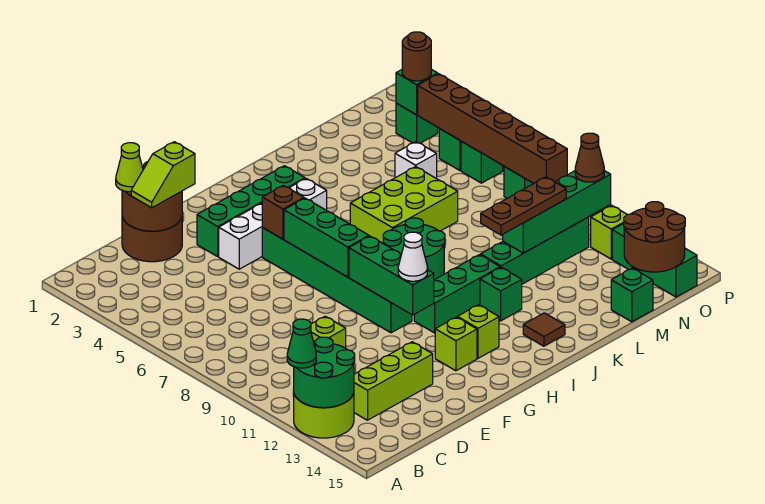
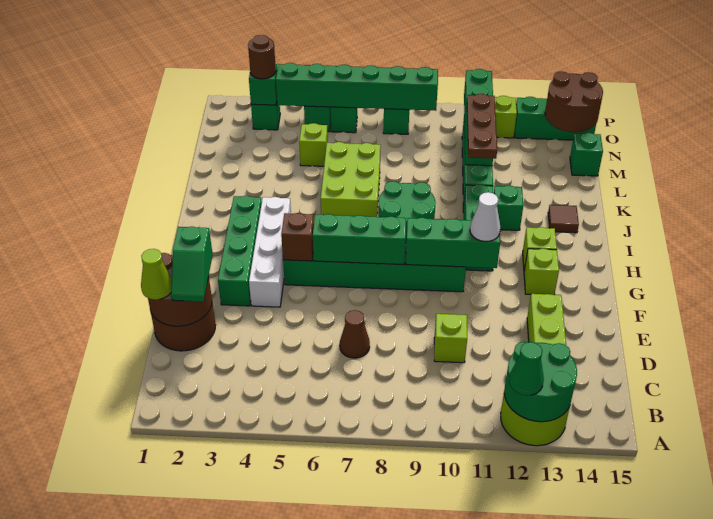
lime 1x2 slope [131,142,195,208] -> green 1x2 slope [171,227,213,302]
white 1x1 brick [395,142,437,179] -> lime 1x1 brick [299,123,328,166]
brown 1x6 brick [417,74,567,183] -> green 1x6 brick [276,63,438,111]
brown 1x1 cone [575,133,604,182] -> brown 1x1 cone moved to [340,310,370,358]

